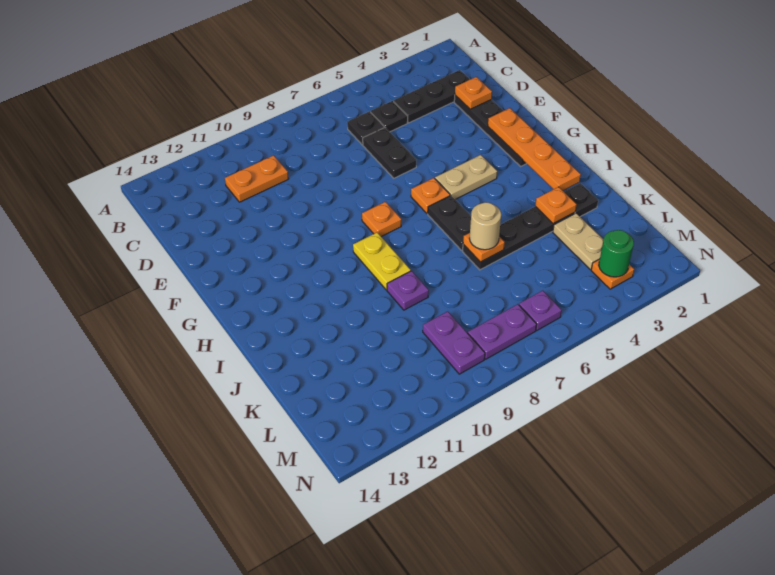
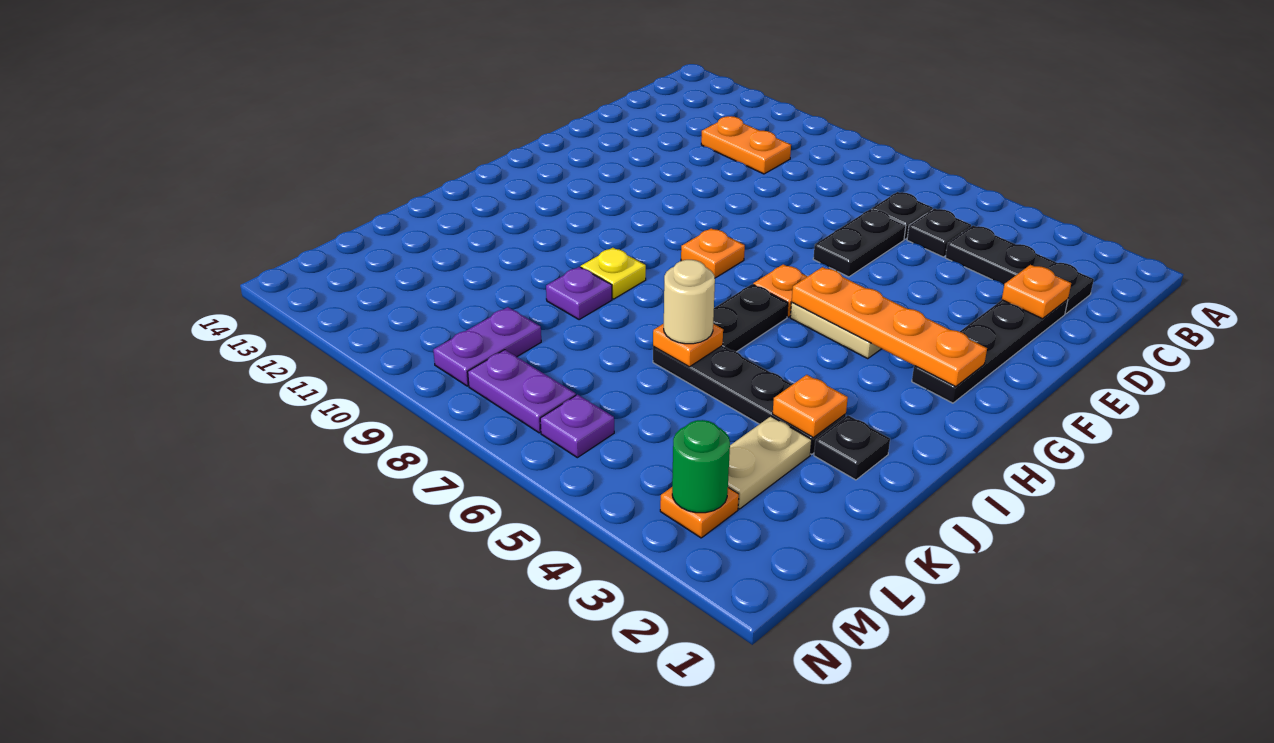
orange 1x4 plate [488,108,581,190] -> orange 1x4 plate turned to [792,267,987,387]
yellow 1x2 plate [353,233,411,290] -> yellow 1x1 plate [581,248,646,299]

